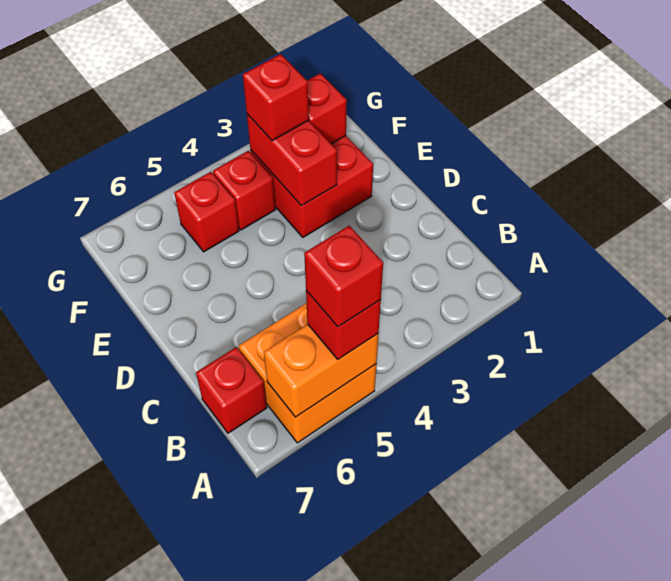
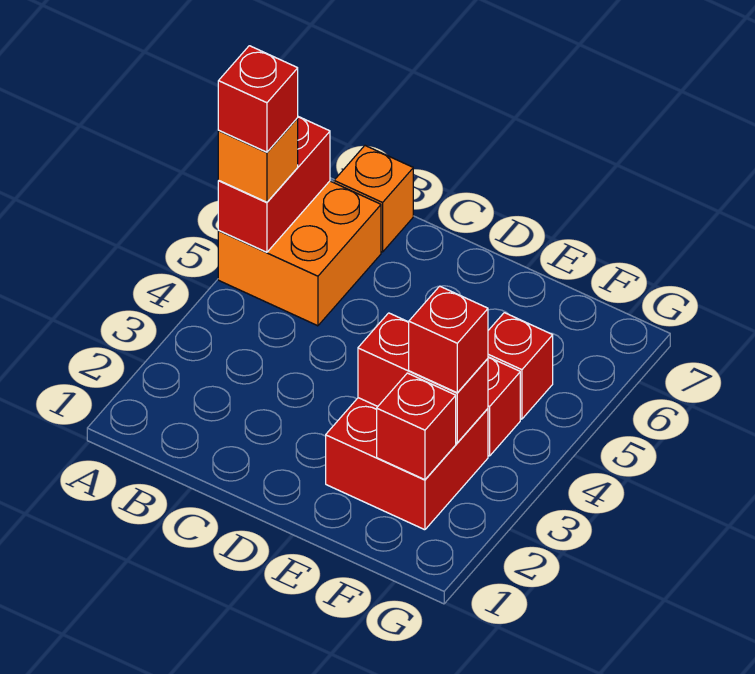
orange 1x2 brick [264,324,378,417] -> red 1x2 brick [218,117,330,252]
red 1x1 brick [306,291,381,359] -> orange 1x1 brick [218,118,298,202]
red 1x1 brick [196,347,267,433] -> orange 1x1 brick [334,146,413,252]

